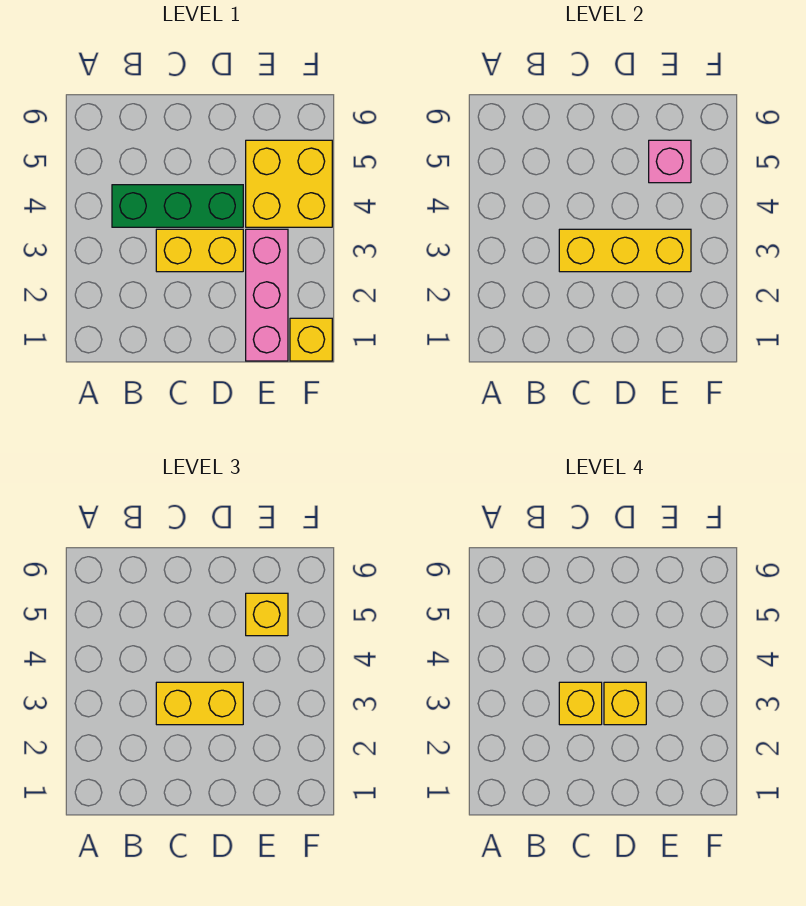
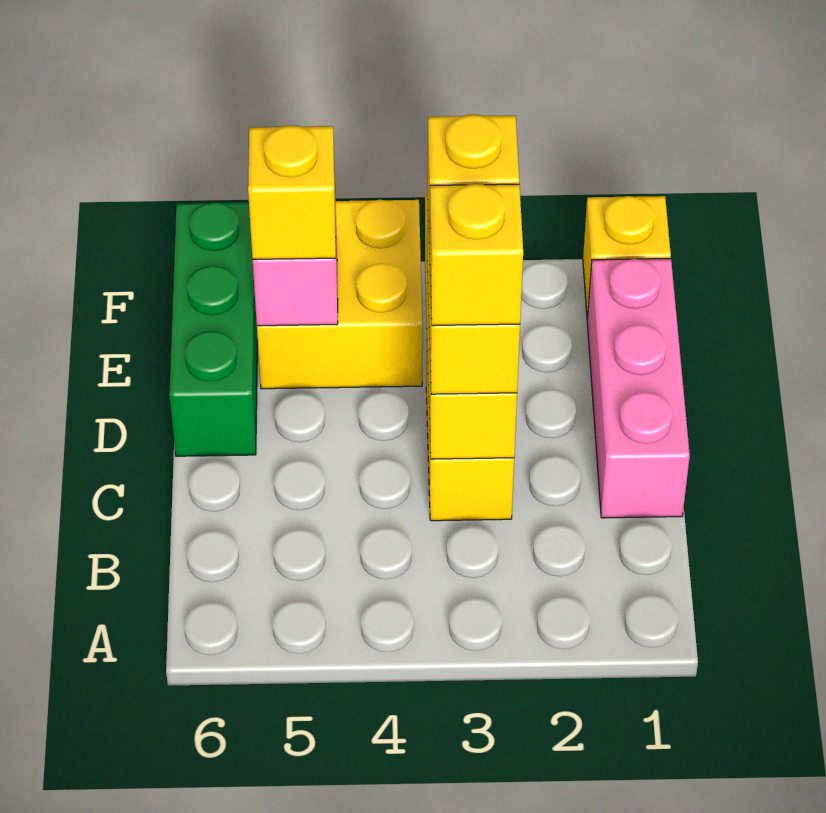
green 1x3 brick [112,185,243,227] -> green 1x3 brick moved to [169,202,258,456]
pink 1x3 brick [246,229,288,361] -> pink 1x3 brick turned to [587,259,690,518]

